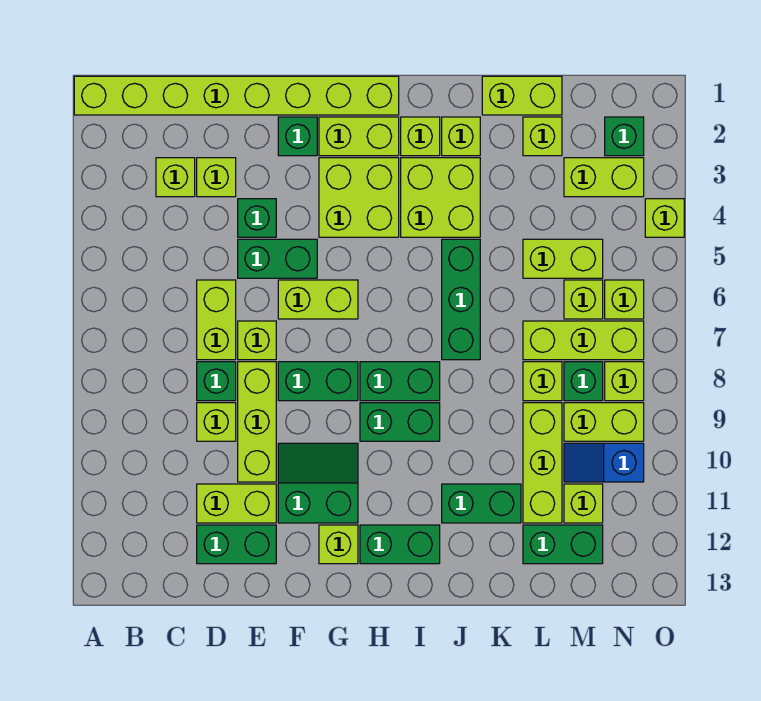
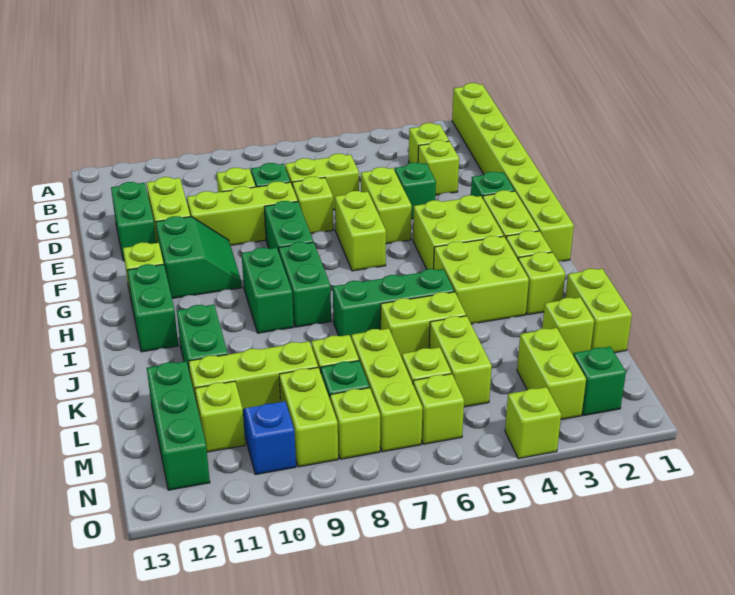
green 1x2 brick [238,239,317,278] -> lime 1x2 brick [361,167,412,244]
none -> lime 1x2 brick [380,292,466,357]
green 1x2 brick [523,525,603,564] -> green 1x3 brick [147,361,210,490]

